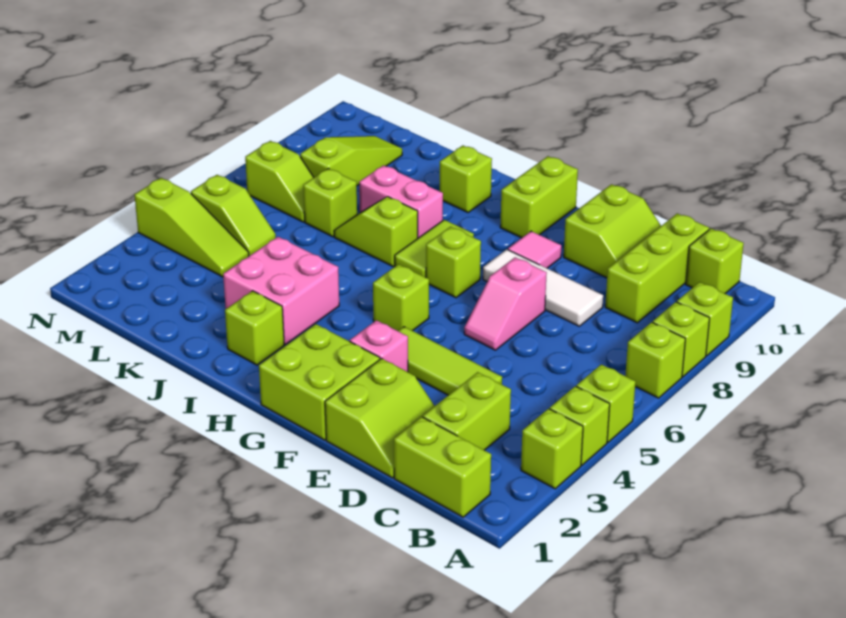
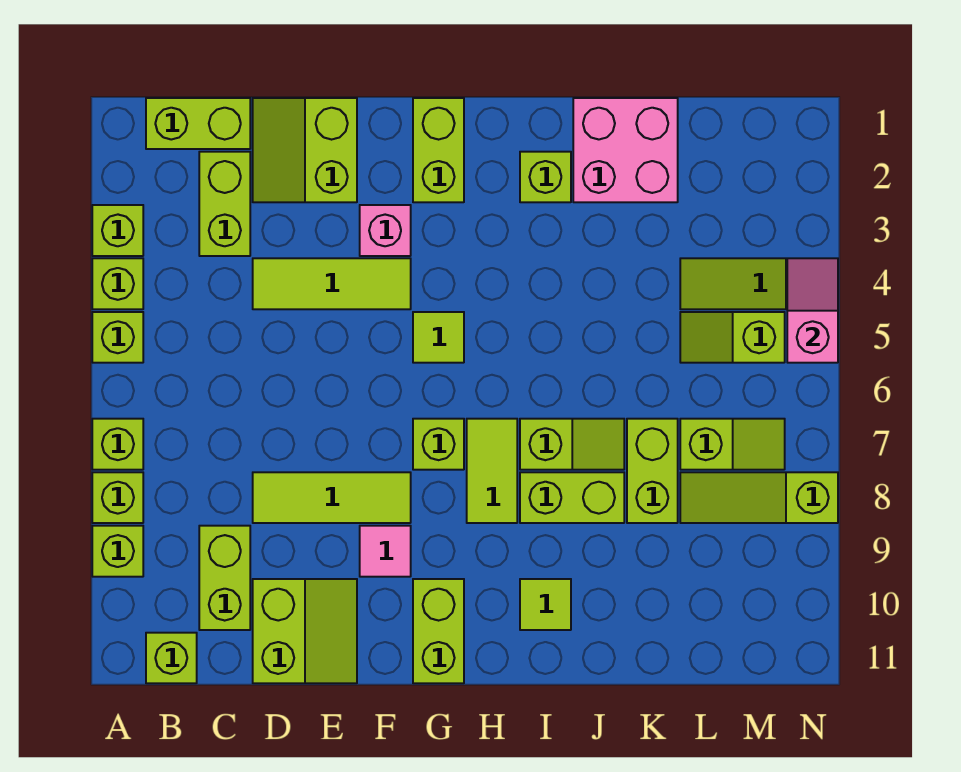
lime 1x3 brick [605,213,709,323] -> lime 1x2 brick [199,526,250,630]
white 1x3 tile [483,249,603,326] -> lime 1x3 tile [253,472,411,523]
lime 2x2 slope [564,184,661,278] -> lime 2x2 slope turned to [253,579,357,683]
pink 1x2 slope [464,257,547,350] -> pink 1x2 slope moved to [787,258,838,363]
lime 2x2 brick [259,324,380,440] -> lime 1x2 brick [413,98,464,202]
lime 1x1 brick [373,264,429,331] -> lime 1x1 tile [413,312,464,363]
pink 2x2 brick [223,237,339,344] -> pink 2x2 brick moved to [573,98,678,202]
pink 1x2 brick [359,165,443,238] -> lime 1x2 brick [520,472,624,523]
lime 1x1 brick [440,146,492,212] -> lime 1x1 tile [520,579,571,630]
lime 1x1 brick [303,168,357,237] -> lime 1x2 brick [627,419,678,523]
lime 1x2 slope [245,141,314,222] -> lime 1x2 slope turned to [680,419,785,470]
lime 1x3 slope [300,136,402,186] -> lime 1x3 slope turned to [680,472,838,523]

